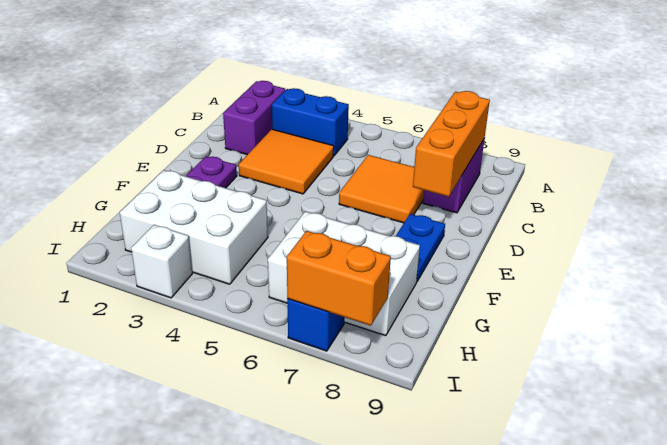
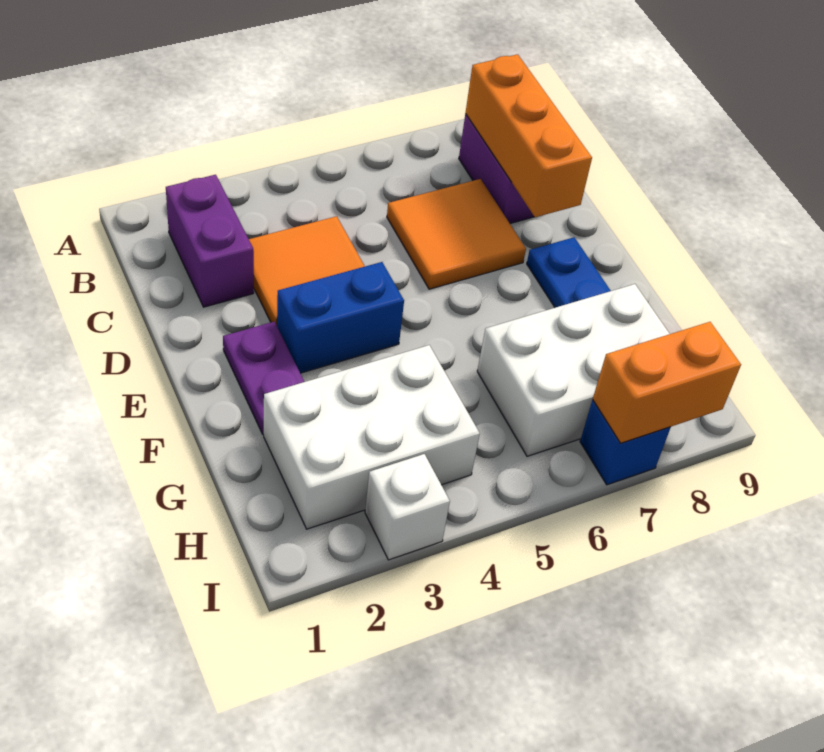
blue 1x2 brick [272,88,349,156] -> blue 1x2 brick moved to [277,262,404,373]

